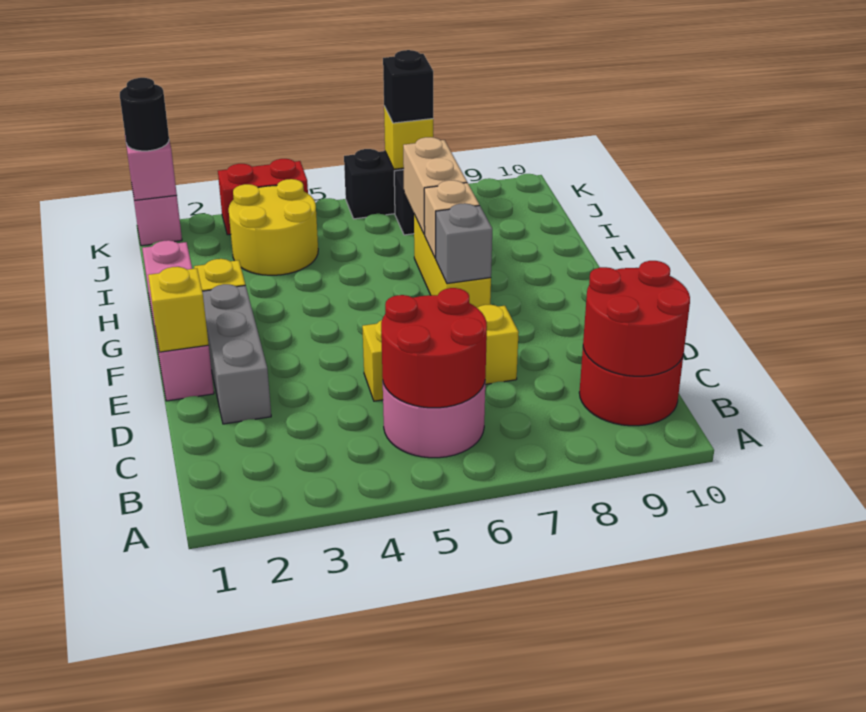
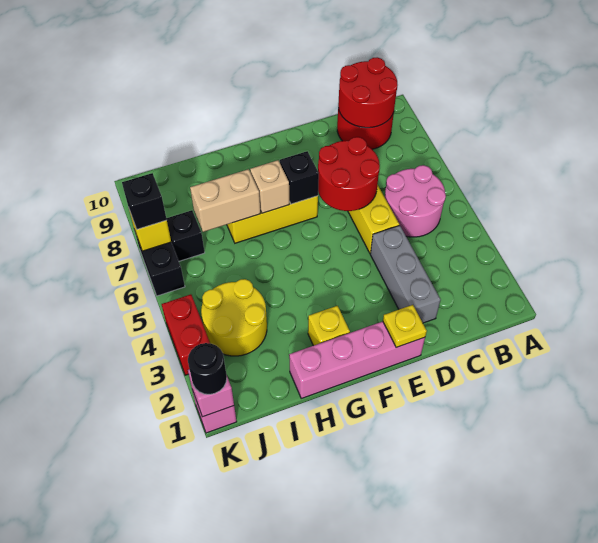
red 2x2 round brick [381,288,487,408] -> red 2x2 round brick moved to [318,137,380,211]
grey 1x3 brick [202,284,271,424] -> grey 1x3 brick turned to [370,225,441,323]
yellow 1x1 brick [148,267,209,352] -> yellow 1x1 plate [383,305,427,347]
grey 1x1 brick [436,203,492,284] -> black 1x1 brick [280,151,319,204]

